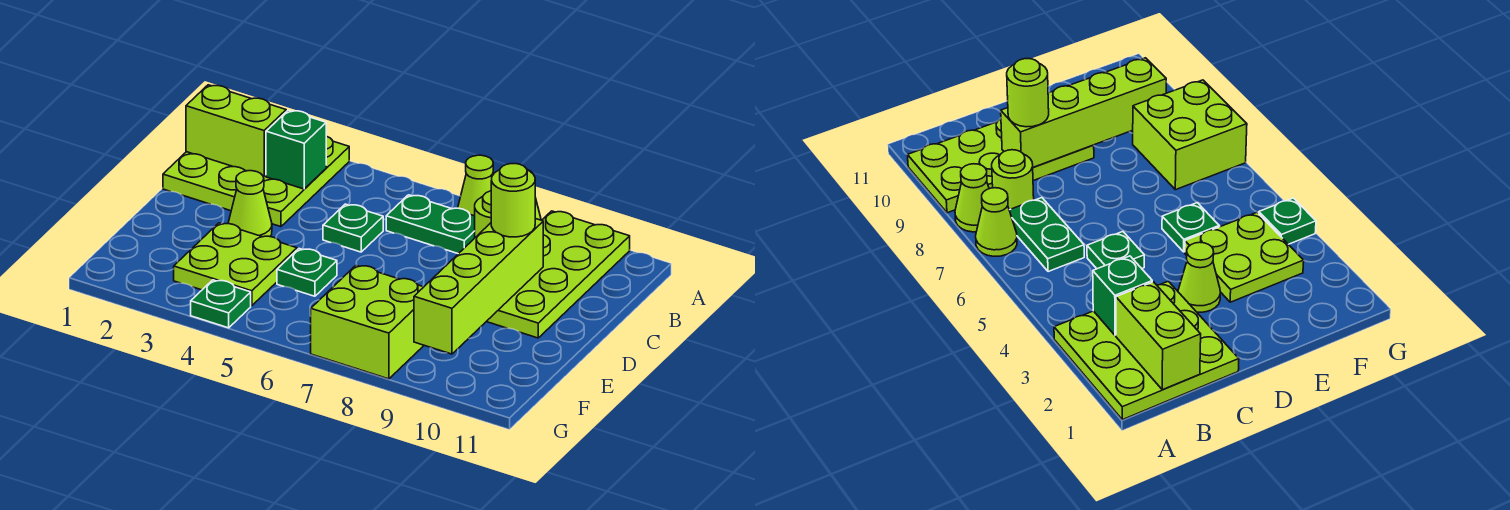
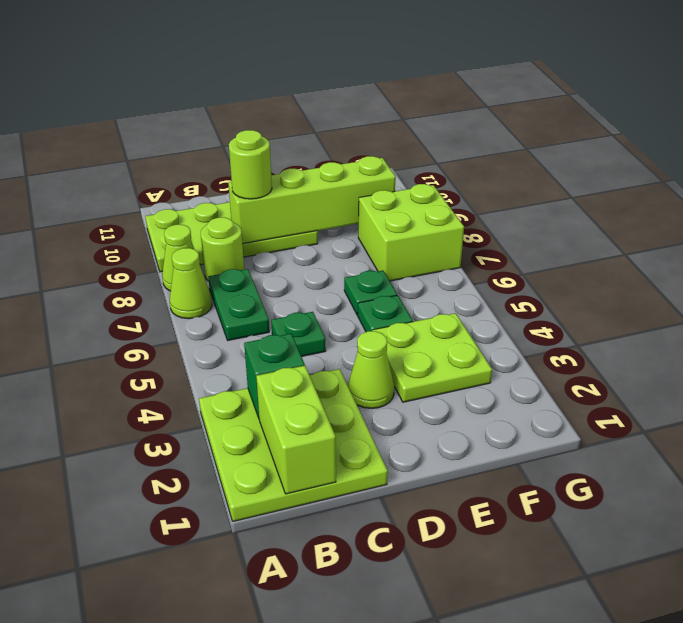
green 1x1 plate [191,280,251,328] -> green 1x1 plate moved to [344,271,397,315]

